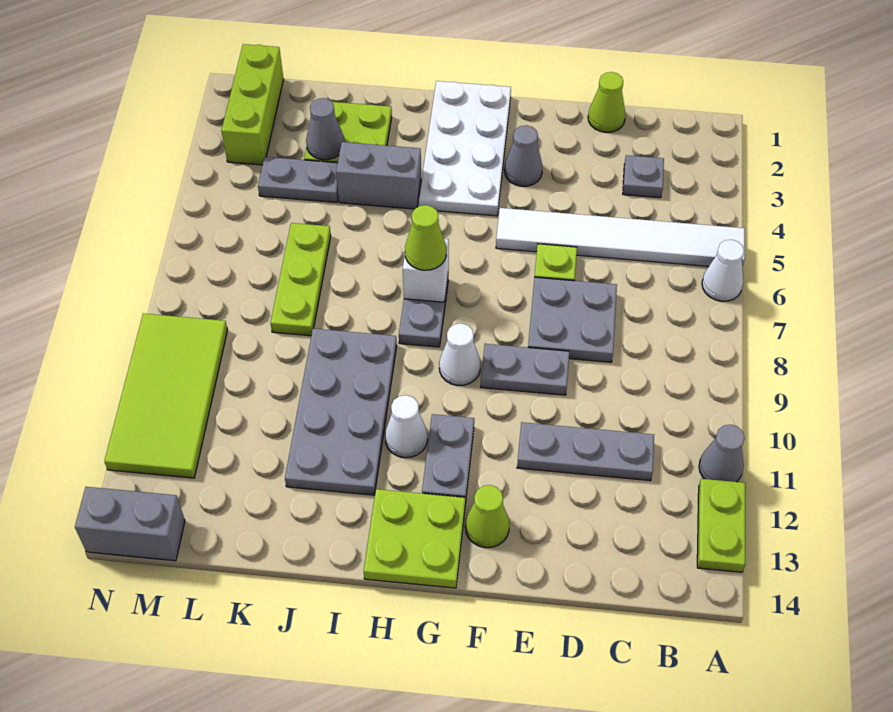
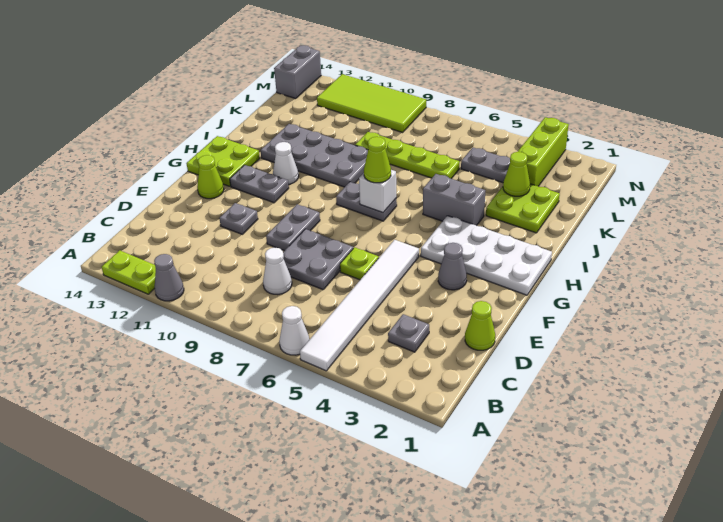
grey 1x3 plate [517,422,654,481] -> grey 1x1 plate [219,203,258,234]
white 1x1 cone [439,323,481,385] -> white 1x1 cone moved to [263,248,292,295]
grey 1x2 brick [336,142,421,209] -> grey 1x2 brick turned to [423,174,485,226]
grey 1x1 cone [306,98,344,160] -> lime 1x1 cone [503,152,530,196]
grey 1x2 plate [258,157,338,203] -> grey 1x2 plate turned to [461,148,510,183]
lime 1x3 plate [271,223,331,336] -> lime 1x4 plate [355,132,459,179]
lime 1x3 brick [221,44,284,165] -> lime 1x3 brick turned to [518,117,569,186]

